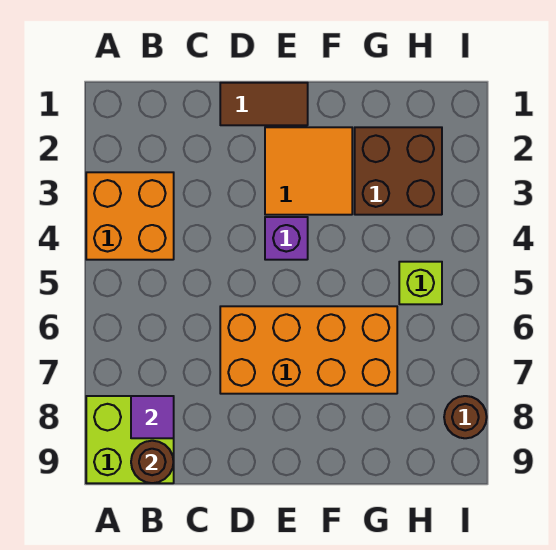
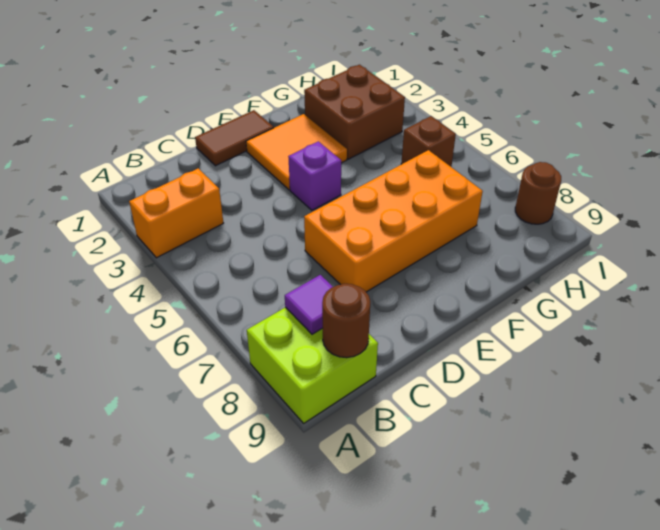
orange 2x2 brick [86,172,174,260] -> orange 1x2 brick [129,168,223,258]
lime 1x1 brick [399,262,442,304] -> brown 1x1 brick [401,116,456,167]

